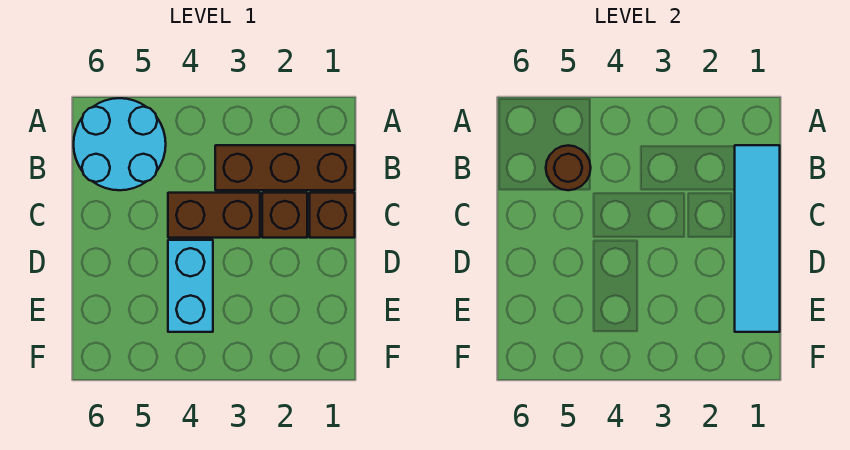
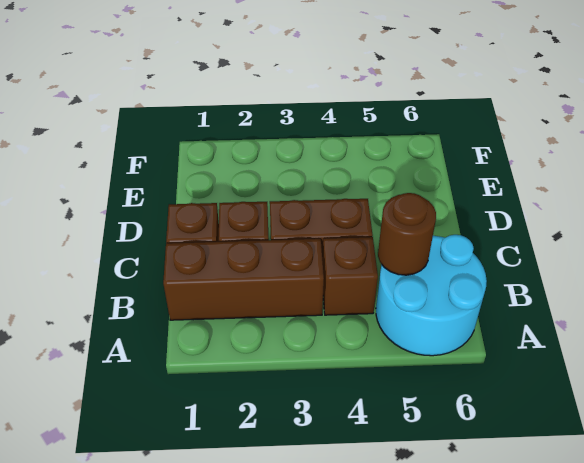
cyan 1x4 tile [735,145,780,332] -> none
none -> brown 1x1 brick [322,237,378,315]
cyan 1x2 brick [168,240,213,332] -> none

